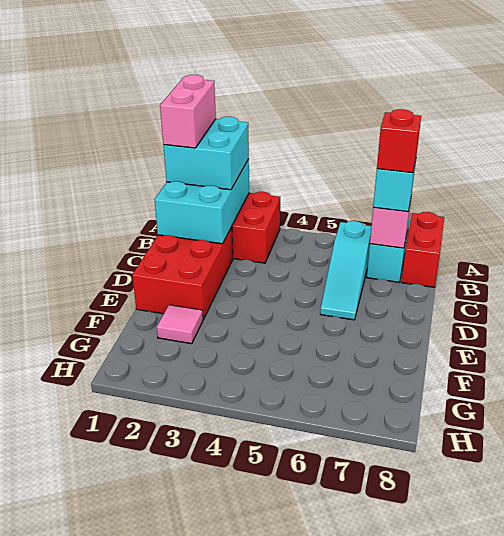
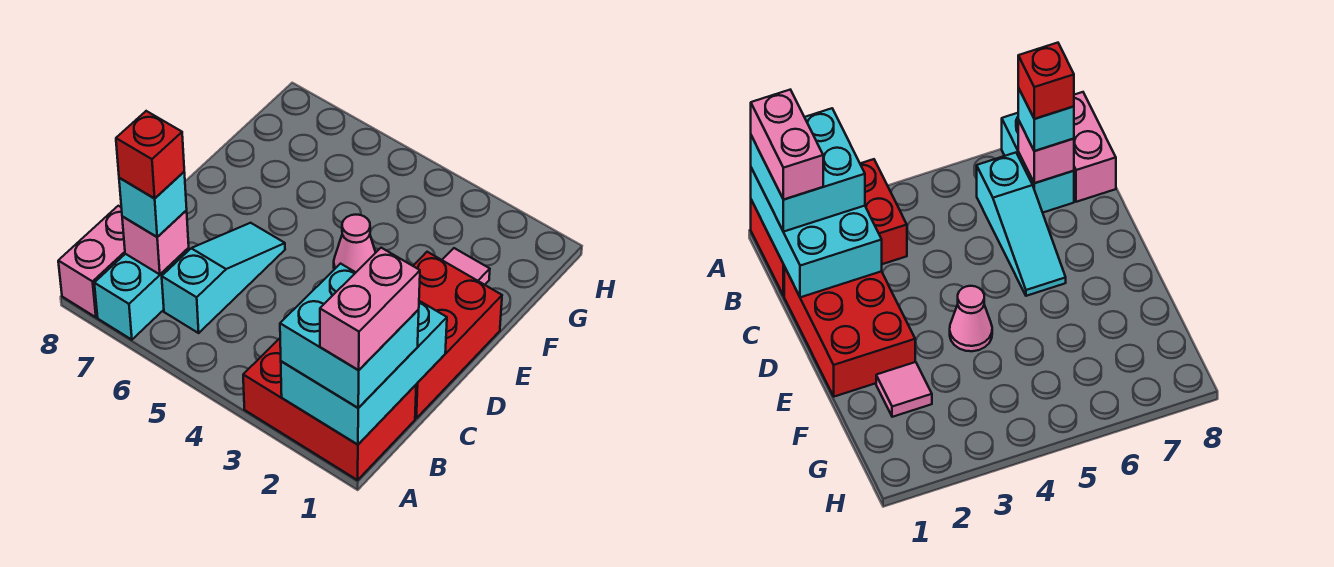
red 1x2 brick [401,212,444,287] -> pink 1x2 brick [58,206,125,317]
none -> pink 1x1 cone [334,215,376,272]

